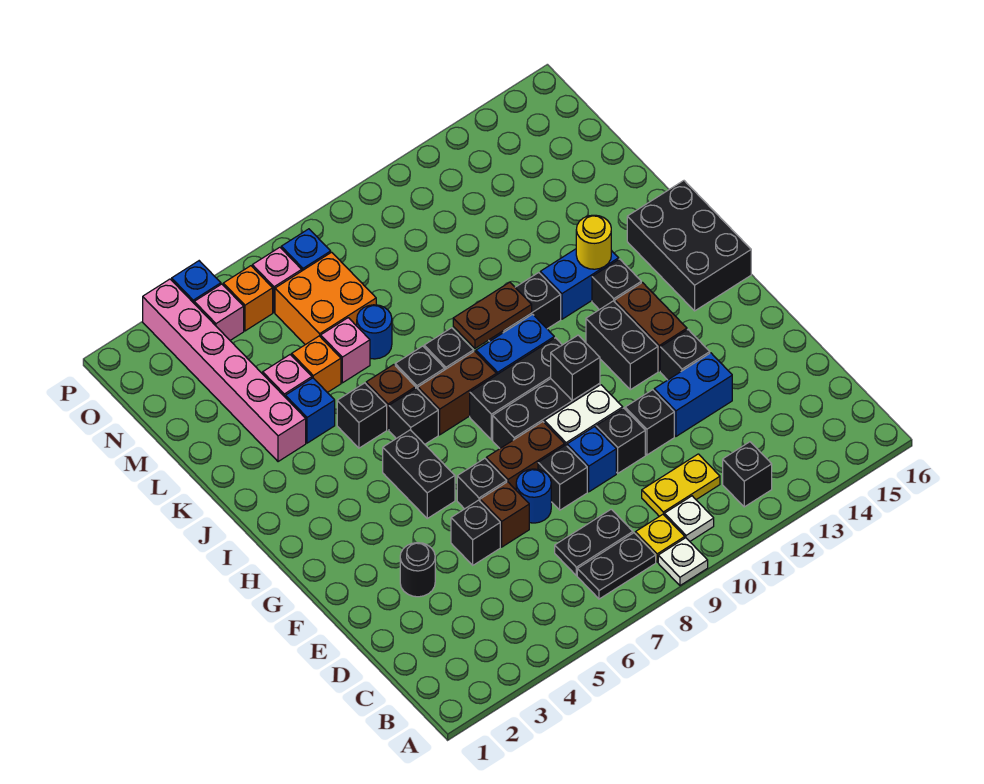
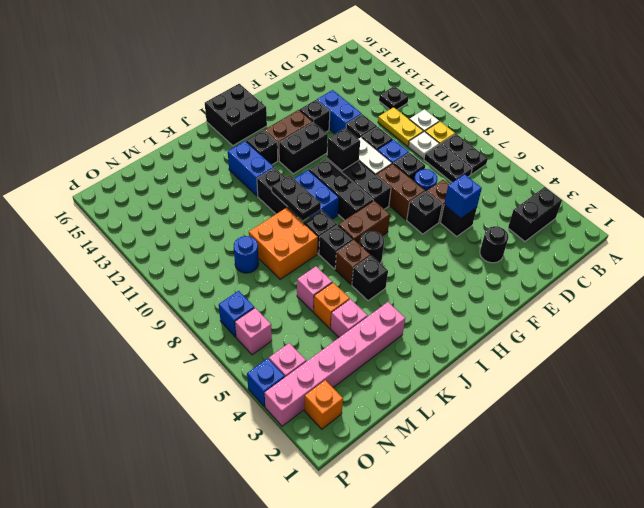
white 1x1 plate [658,538,708,586] -> white 1x1 plate moved to [408,131,439,159]
black 1x1 brick [723,442,772,507] -> black 1x1 plate [379,86,408,109]
black 1x2 brick [383,430,455,518] -> black 1x2 brick moved to [508,187,562,241]
black 2x3 brick [627,181,751,311] -> black 2x2 brick [205,84,267,145]
black 1x1 brick [389,388,438,444] -> black 1x1 round brick [360,231,384,263]
brown 1x2 brick [418,351,496,435] -> brown 1x2 brick turned to [338,201,390,245]
brown 1x2 plate [453,282,532,348] -> black 1x2 plate [272,175,321,220]
yellow 1x1 round brick [576,215,611,269] -> none
blue 1x1 brick [285,378,335,443] -> blue 1x1 brick moved to [444,174,482,218]
blue 1x1 round brick [357,305,392,359] -> blue 1x1 round brick moved to [234,236,259,273]
orange 2x2 brick [275,252,376,345] -> orange 2x2 brick moved to [249,208,318,279]
orange 1x1 brick [223,266,273,331] -> orange 1x1 brick moved to [304,380,343,429]

